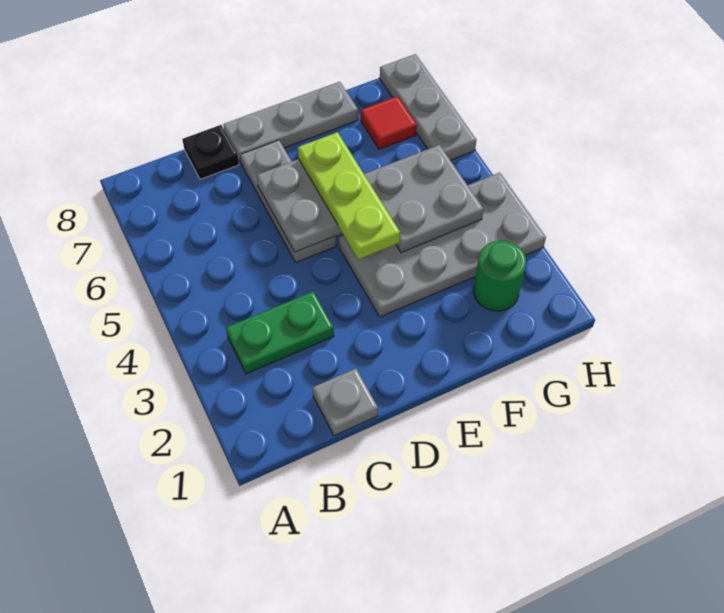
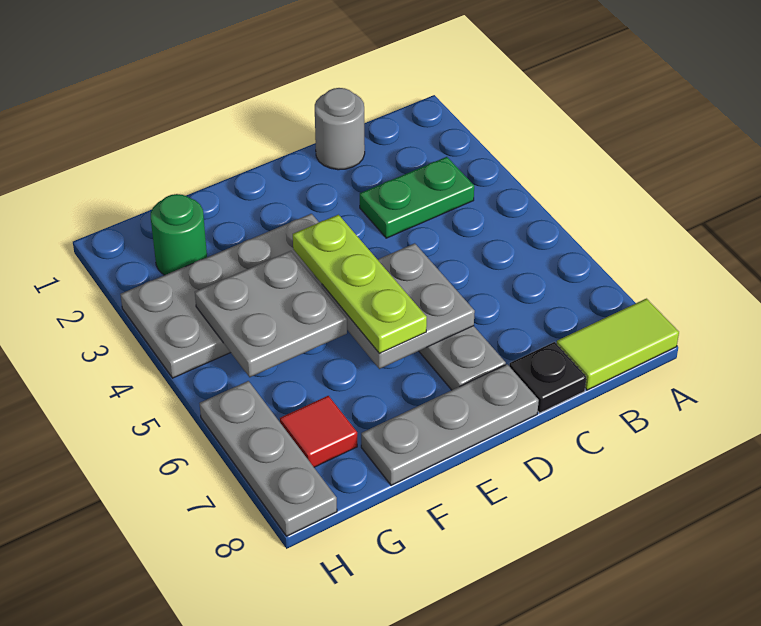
none -> lime 1x2 tile [557,299,679,390]
grey 1x1 plate [312,369,378,436] -> grey 1x1 round brick [315,88,365,170]

